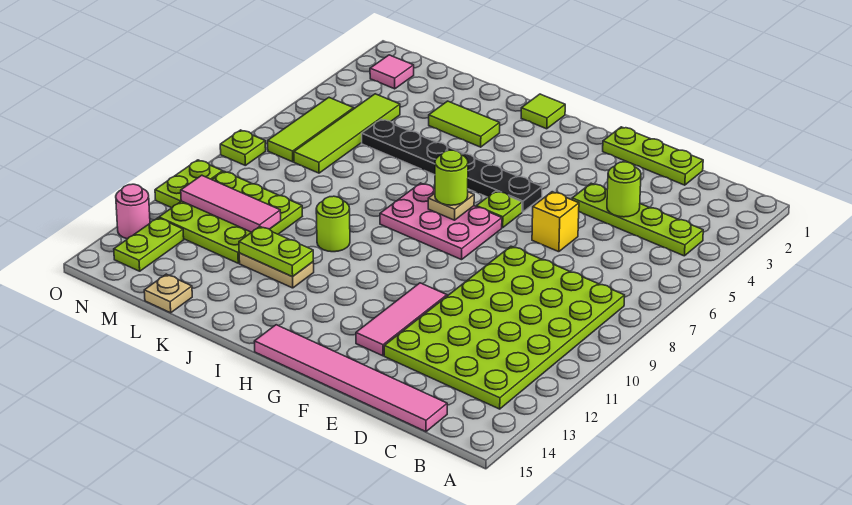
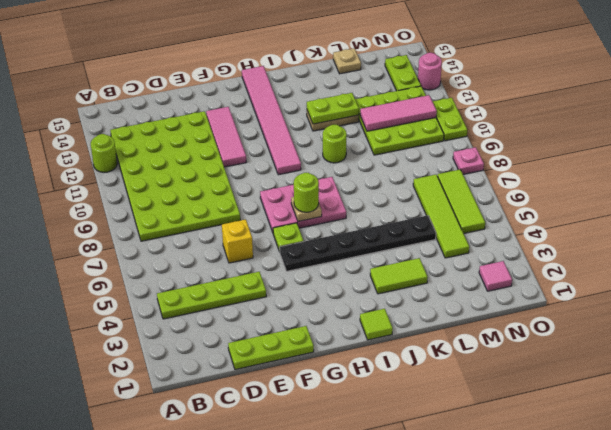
pink 1x6 tile [254,325,447,432] -> pink 1x6 tile turned to [242,66,301,175]
lime 1x1 round brick [607,162,641,217] -> lime 1x1 round brick moved to [91,134,117,172]
lime 1x1 plate [220,130,266,165] -> pink 1x1 plate [453,147,484,174]

